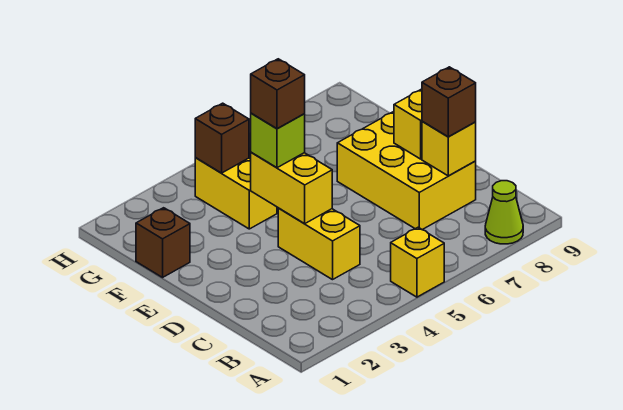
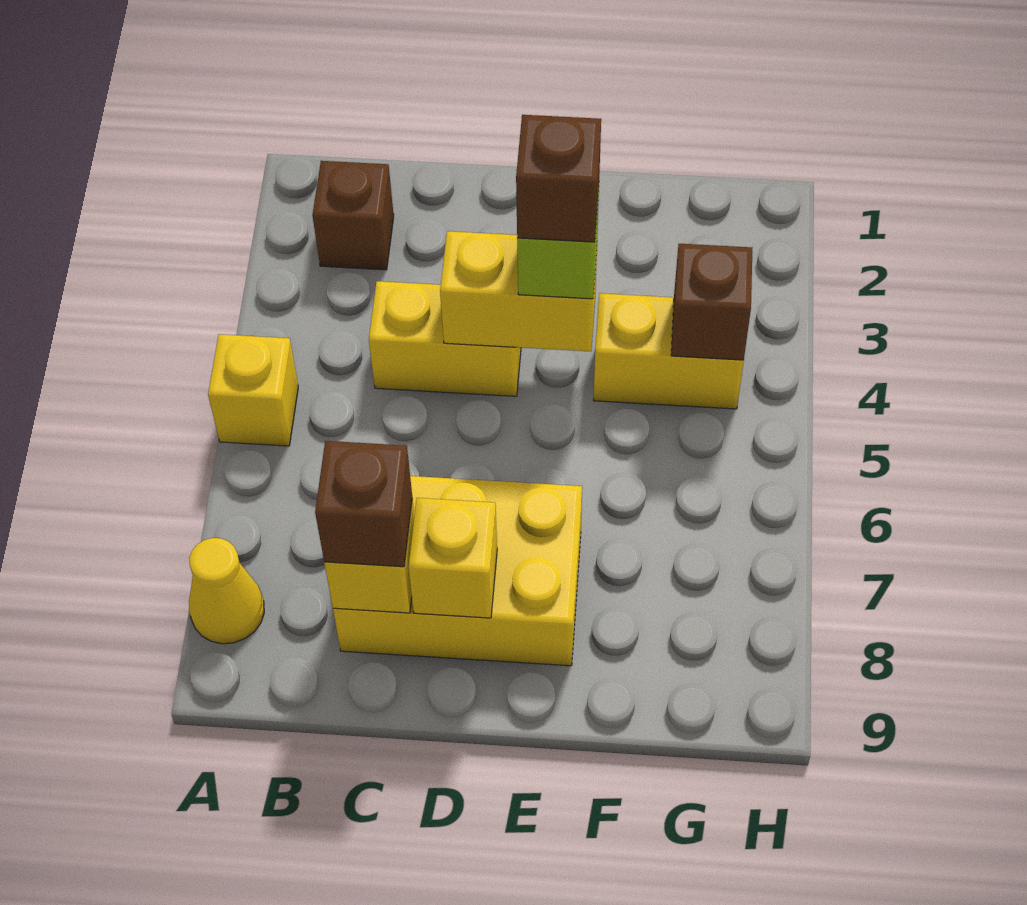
lime 1x1 cone [485,181,523,244] -> yellow 1x1 cone [189,538,264,644]
brown 1x1 brick [136,208,190,277] -> brown 1x1 brick moved to [312,161,394,270]

